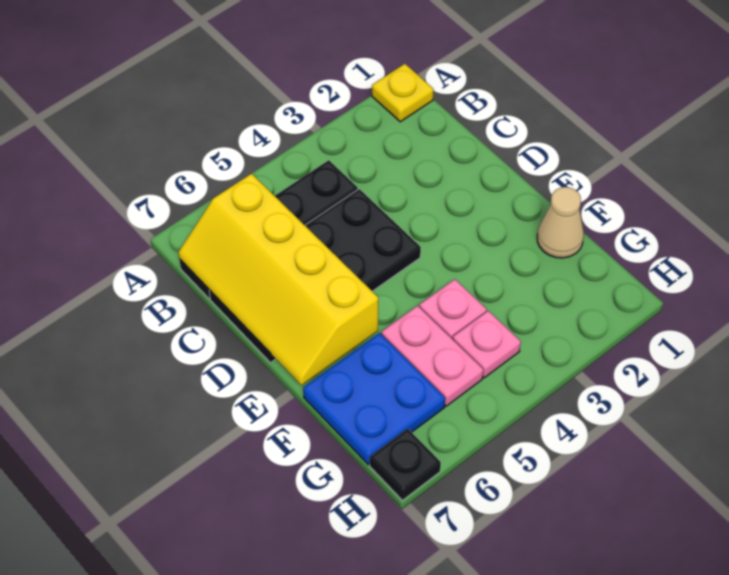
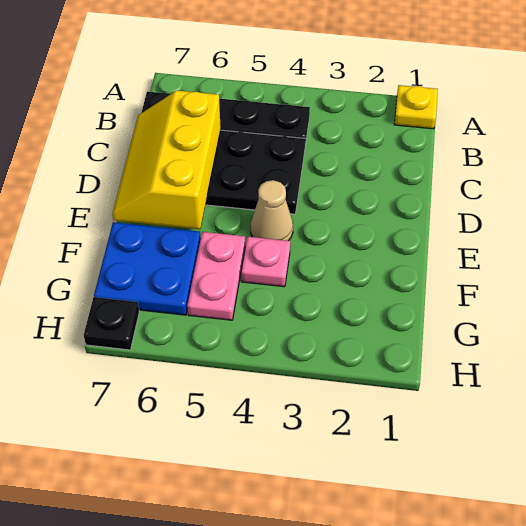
yellow 2x4 slope [178,174,378,385] -> yellow 2x3 slope [112,90,221,229]
tan 1x1 cone [537,187,584,258] -> tan 1x1 cone moved to [251,180,293,241]
pink 1x1 plate [453,311,521,378] -> none

